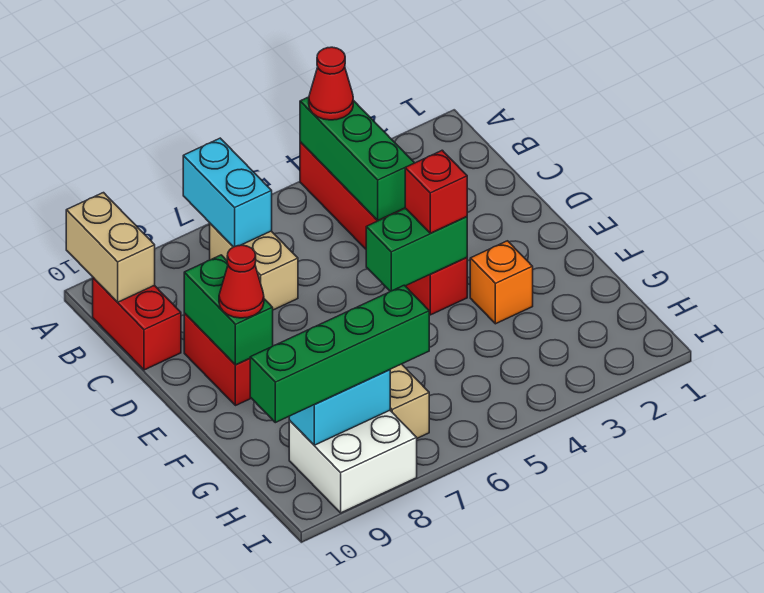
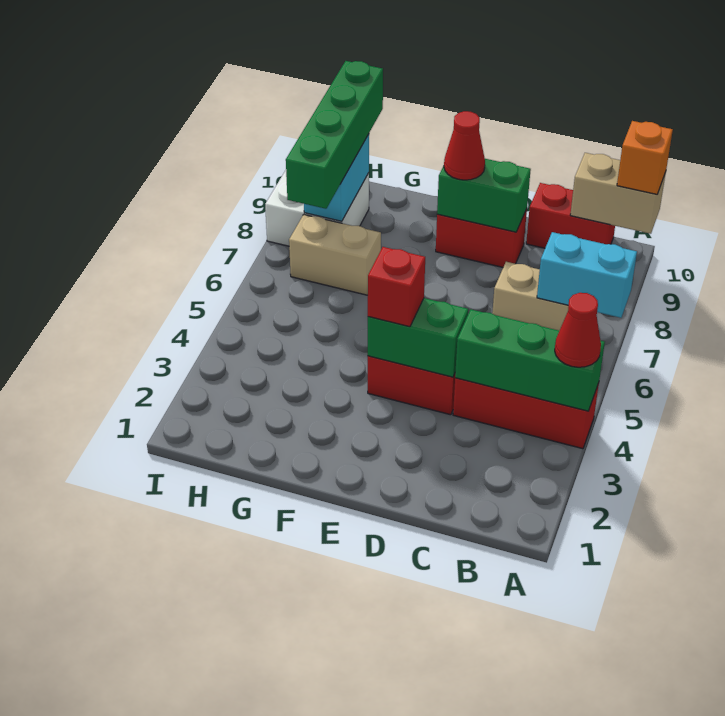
green 1x2 brick [366,208,467,291] -> green 1x2 brick turned to [368,298,468,377]
orange 1x1 brick [470,241,533,324] -> orange 1x1 brick moved to [617,121,673,194]

